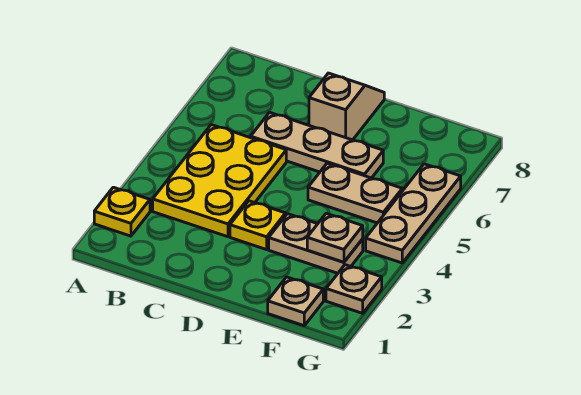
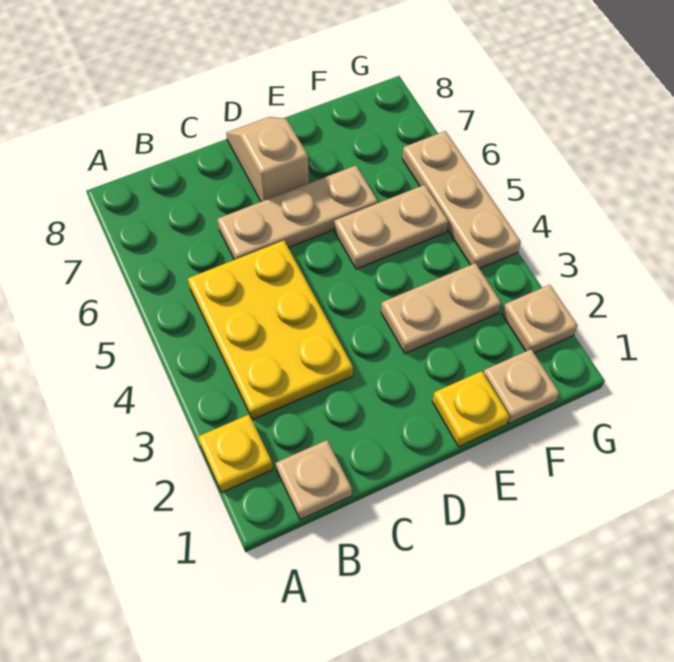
yellow 1x1 plate [230,201,286,250] -> yellow 1x1 plate moved to [432,371,509,447]
tan 1x1 plate [307,213,363,262] -> tan 1x1 plate moved to [276,440,352,520]

